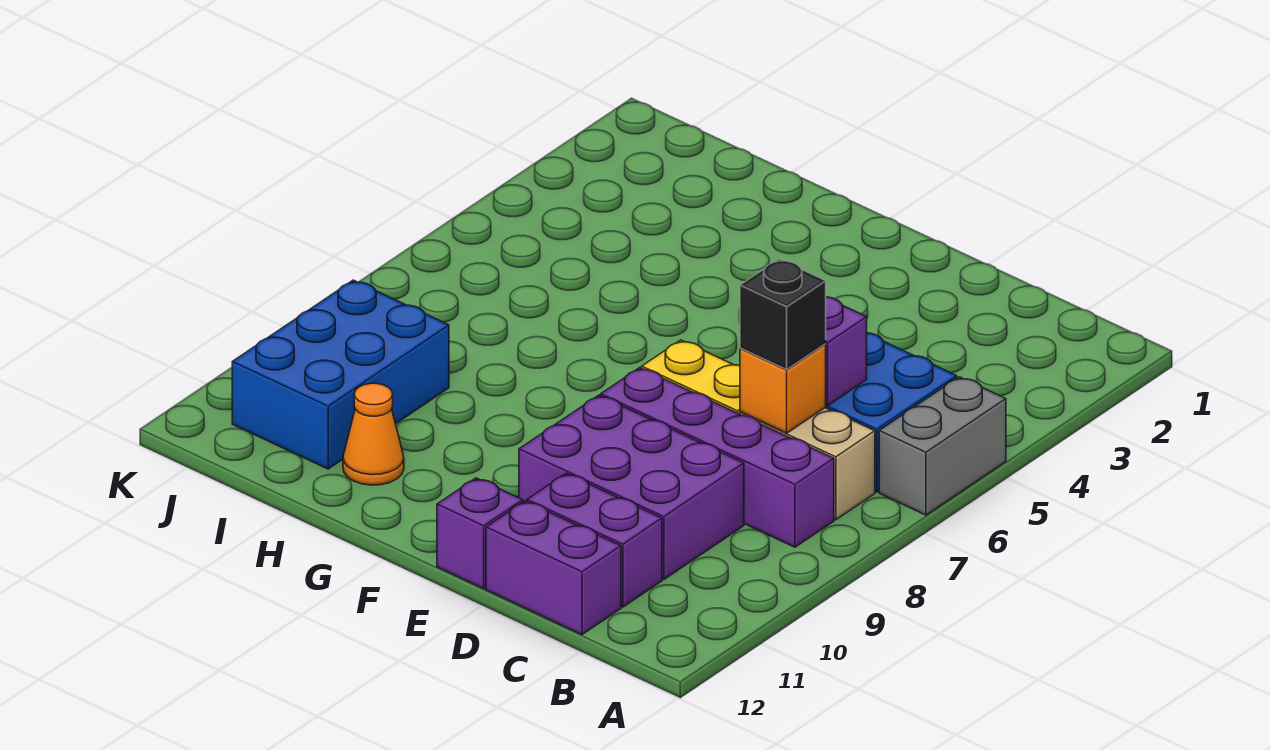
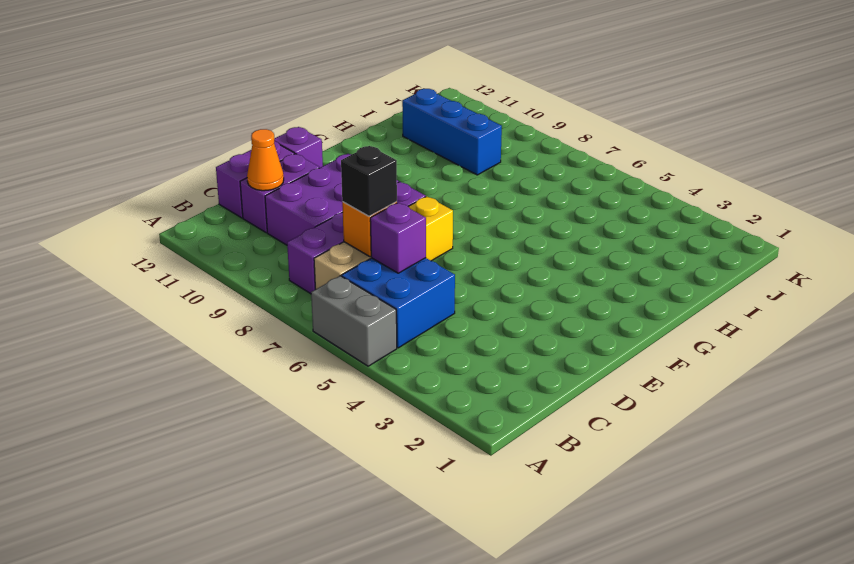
orange 1x1 cone [343,383,404,485] -> orange 1x1 cone moved to [247,129,284,191]
blue 2x3 brick [232,280,449,469] -> blue 1x3 brick [402,89,502,175]

